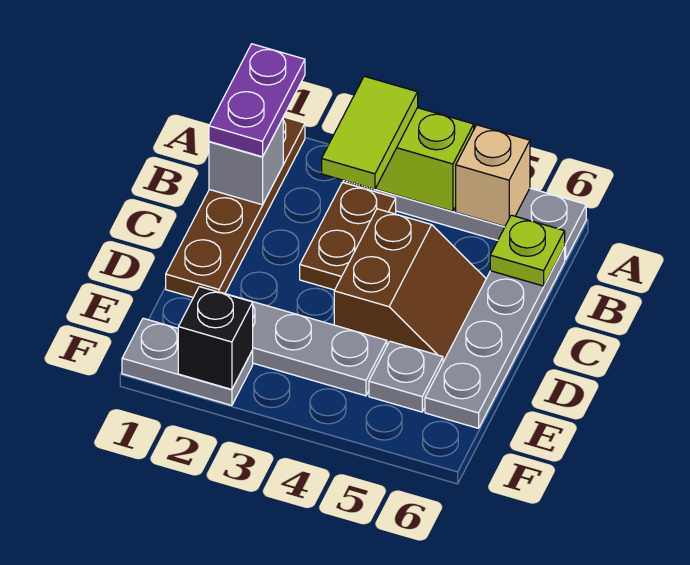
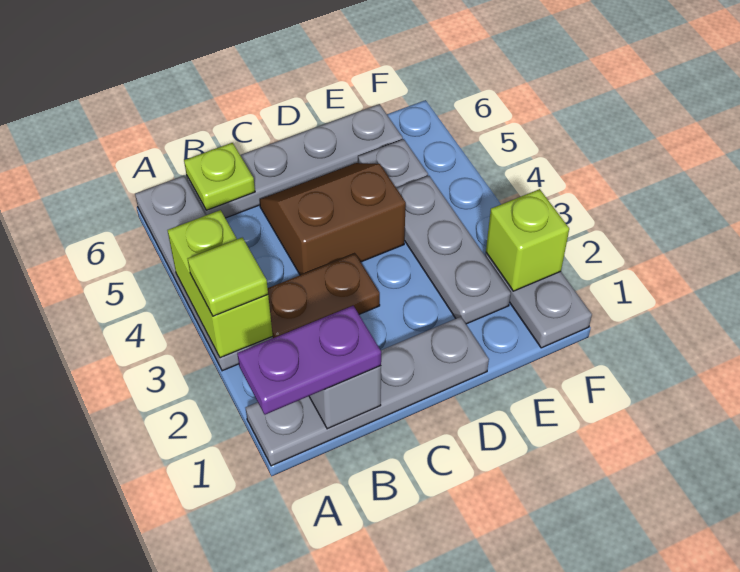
brown 1x4 plate [166,117,305,297] -> grey 1x4 plate [246,317,489,466]
lime 1x2 tile [322,76,418,189] -> lime 1x1 tile [188,237,268,316]
tan 1x1 brick [456,125,530,226] -> none
black 1x1 brick [178,287,253,389] -> lime 1x1 brick [486,189,569,291]

